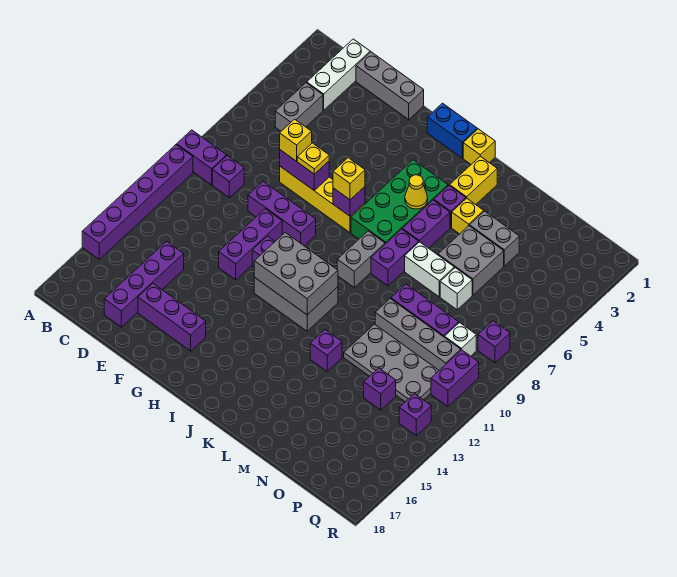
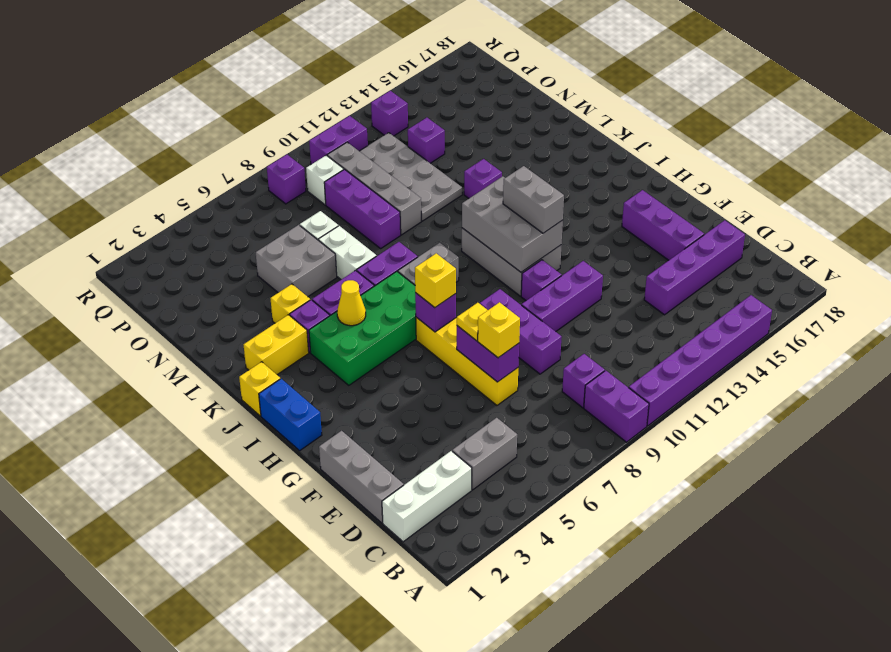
grey 1x2 brick [470,211,519,266] -> grey 1x2 brick moved to [503,166,564,233]

